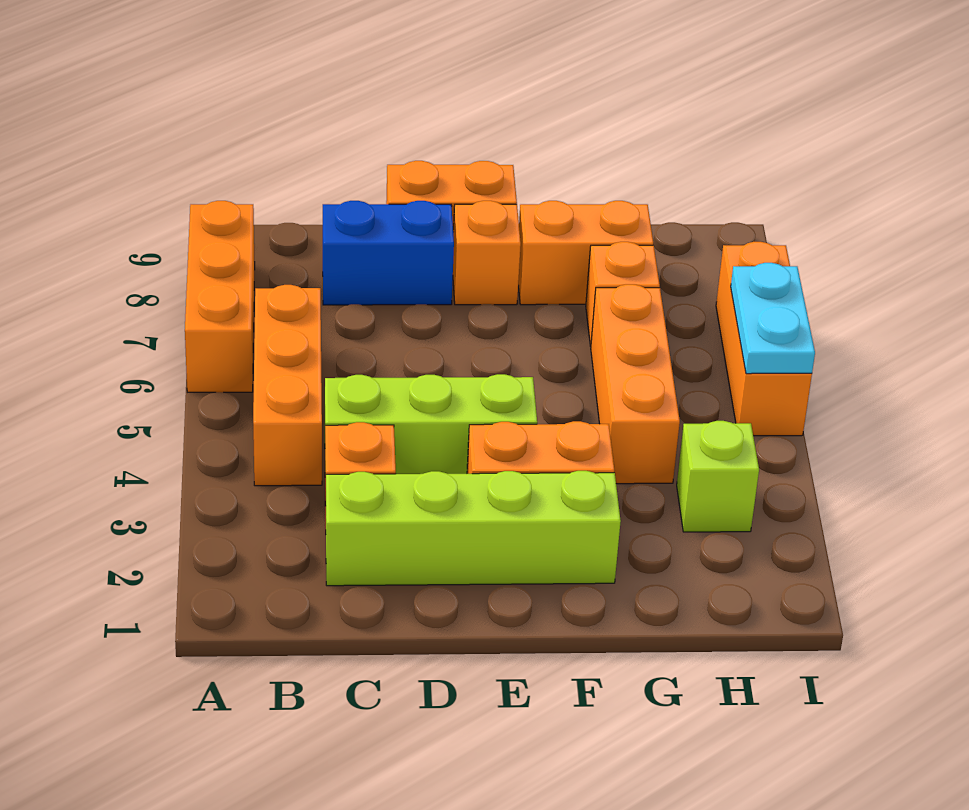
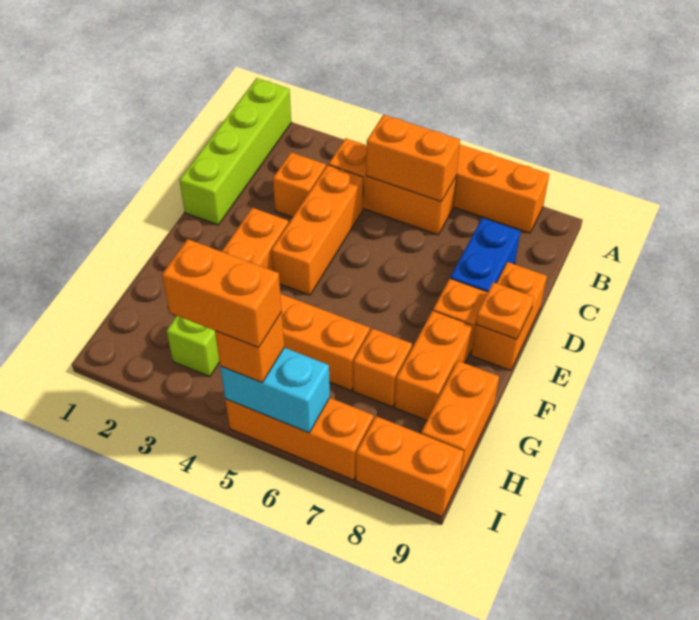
none -> orange 1x2 brick [366,115,460,202]
lime 1x4 brick [326,471,621,586] -> lime 1x4 brick moved to [179,78,291,225]
lime 1x3 brick [325,374,537,474] -> orange 1x3 brick [271,165,363,295]
none -> orange 1x1 plate [476,282,534,339]
none -> orange 1x2 brick [421,361,499,478]
none -> orange 1x2 brick [162,239,282,348]
cyan 1x2 plate [731,263,815,374] -> cyan 1x2 brick [220,348,330,433]
none -> orange 1x1 brick [215,312,284,383]
none -> orange 1x2 brick [356,416,464,517]

